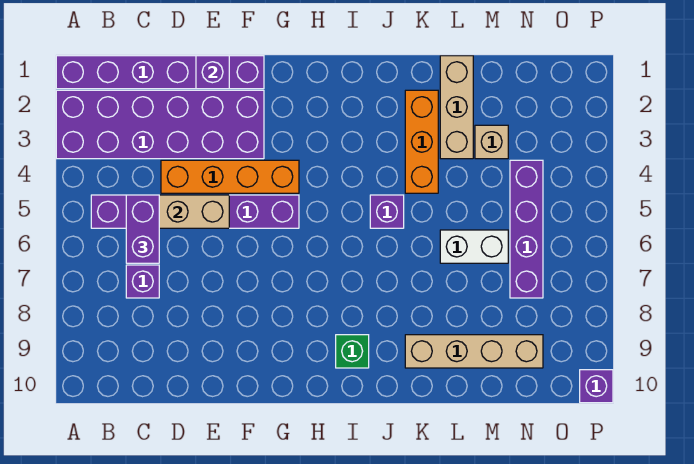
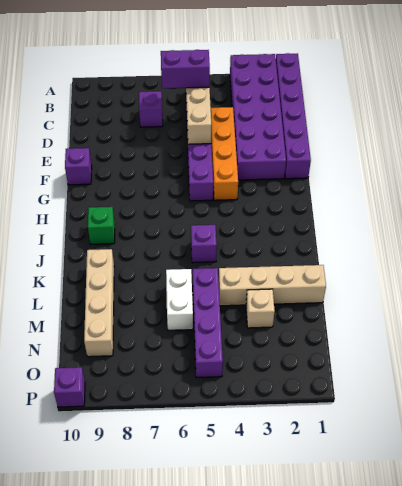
purple 1x1 brick [196,56,229,89] -> purple 1x1 brick moved to [65,148,92,185]
orange 1x3 brick [405,90,438,193] -> none
tan 1x3 brick [440,56,473,159] -> tan 1x4 brick [219,265,326,306]
purple 1x4 brick [510,160,543,298] -> purple 1x4 brick turned to [193,268,223,378]

